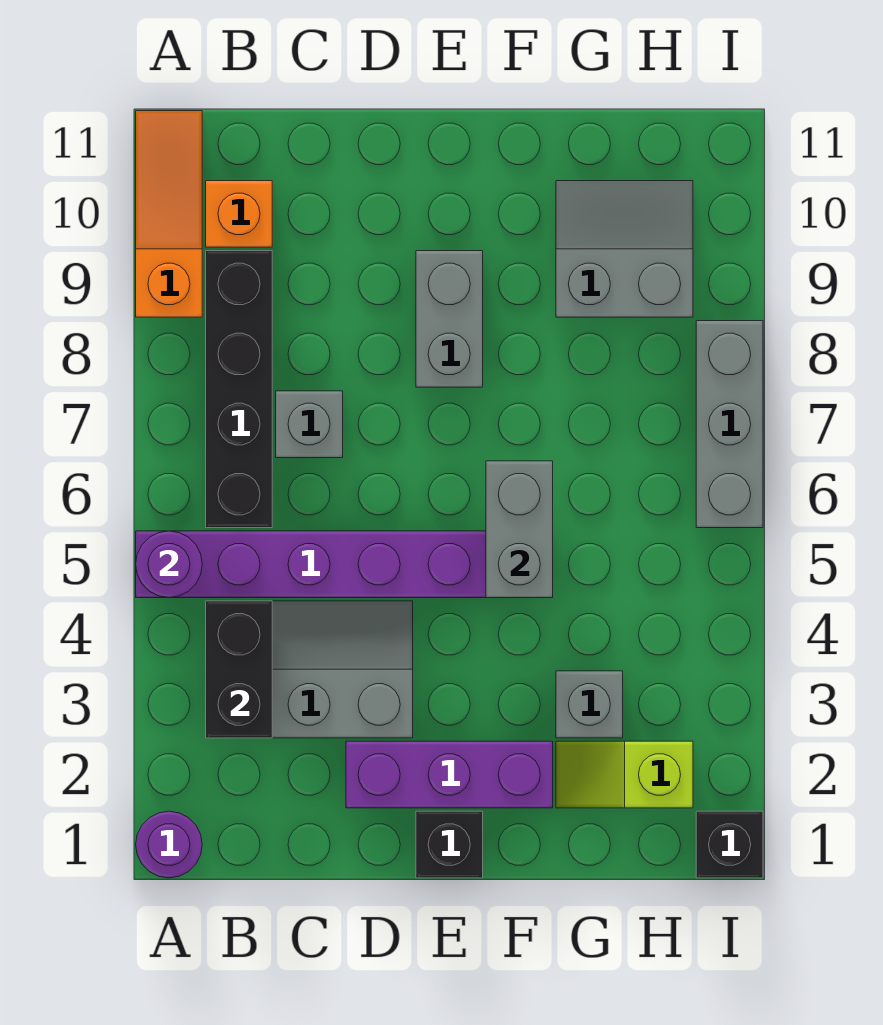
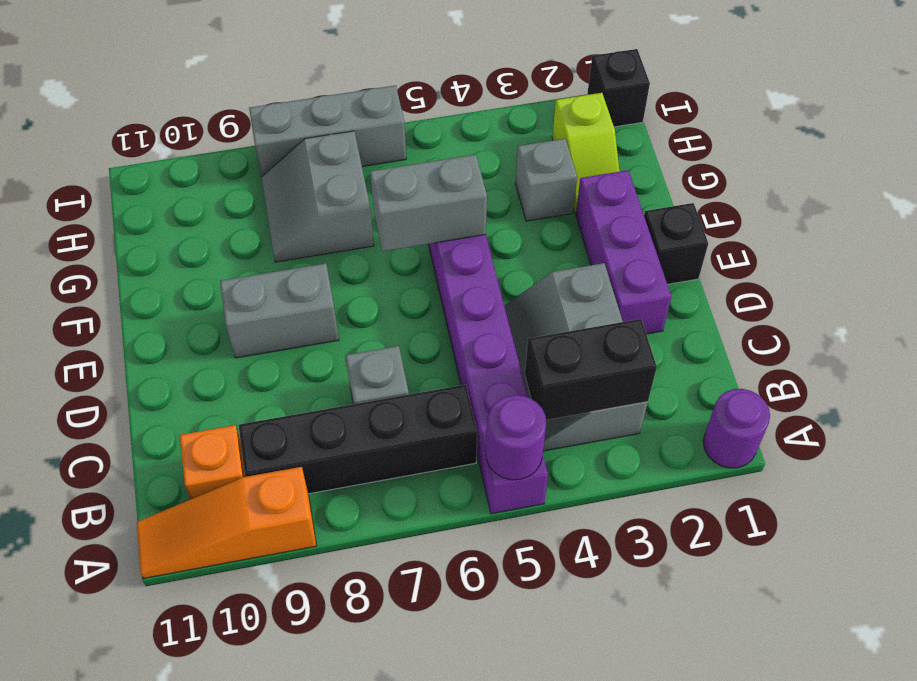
grey 2x2 slope [556,181,693,317] -> grey 2x2 slope moved to [262,131,374,262]

